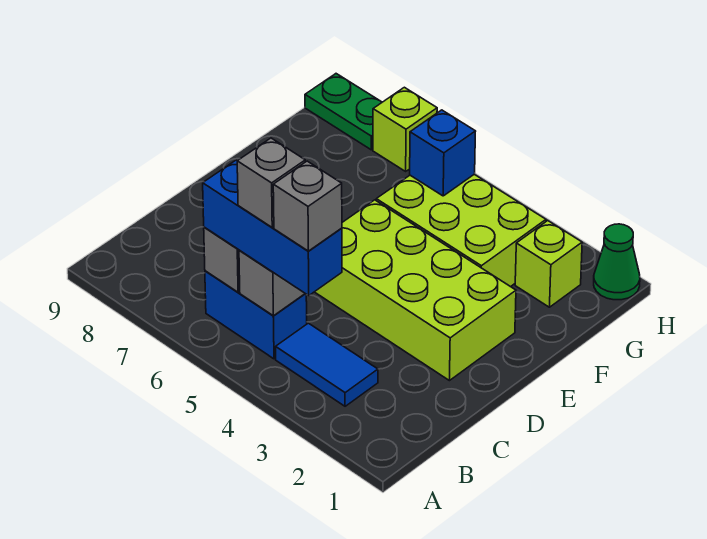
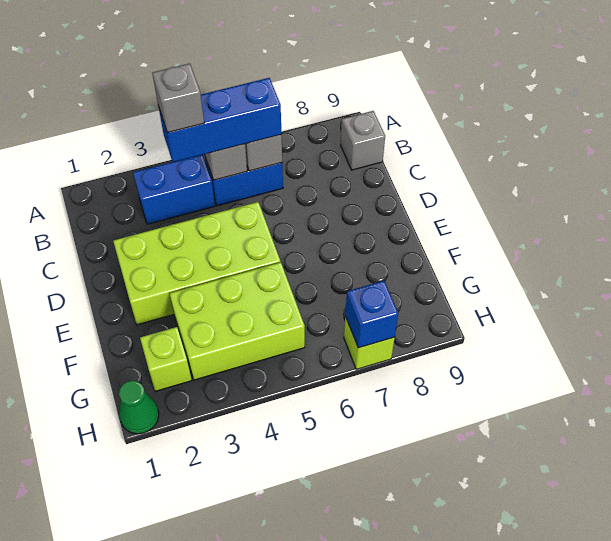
blue 1x2 tile [276,323,378,406] -> blue 1x2 brick [133,155,215,224]
grey 1x1 brick [237,138,305,227] -> grey 1x1 brick moved to [341,111,385,170]
blue 1x1 brick [410,110,476,196] -> blue 1x1 brick moved to [345,281,398,348]
green 1x2 plate [305,74,382,150] -> none

